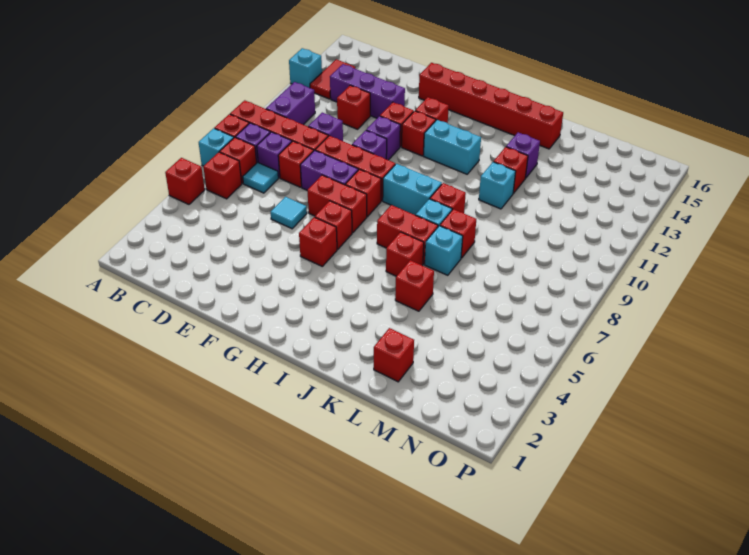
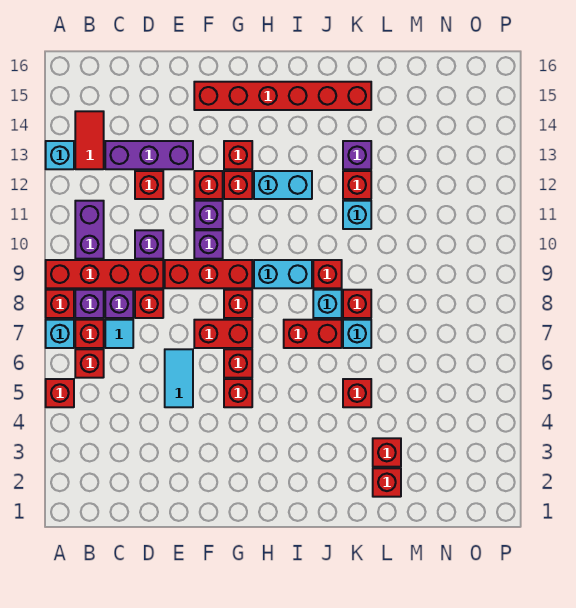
cyan 1x1 tile [271,197,307,229] -> cyan 1x2 tile [165,349,193,407]
purple 1x2 brick [300,150,358,190] -> none
red 1x1 brick [386,232,424,276] -> red 1x1 brick moved to [373,438,401,467]

